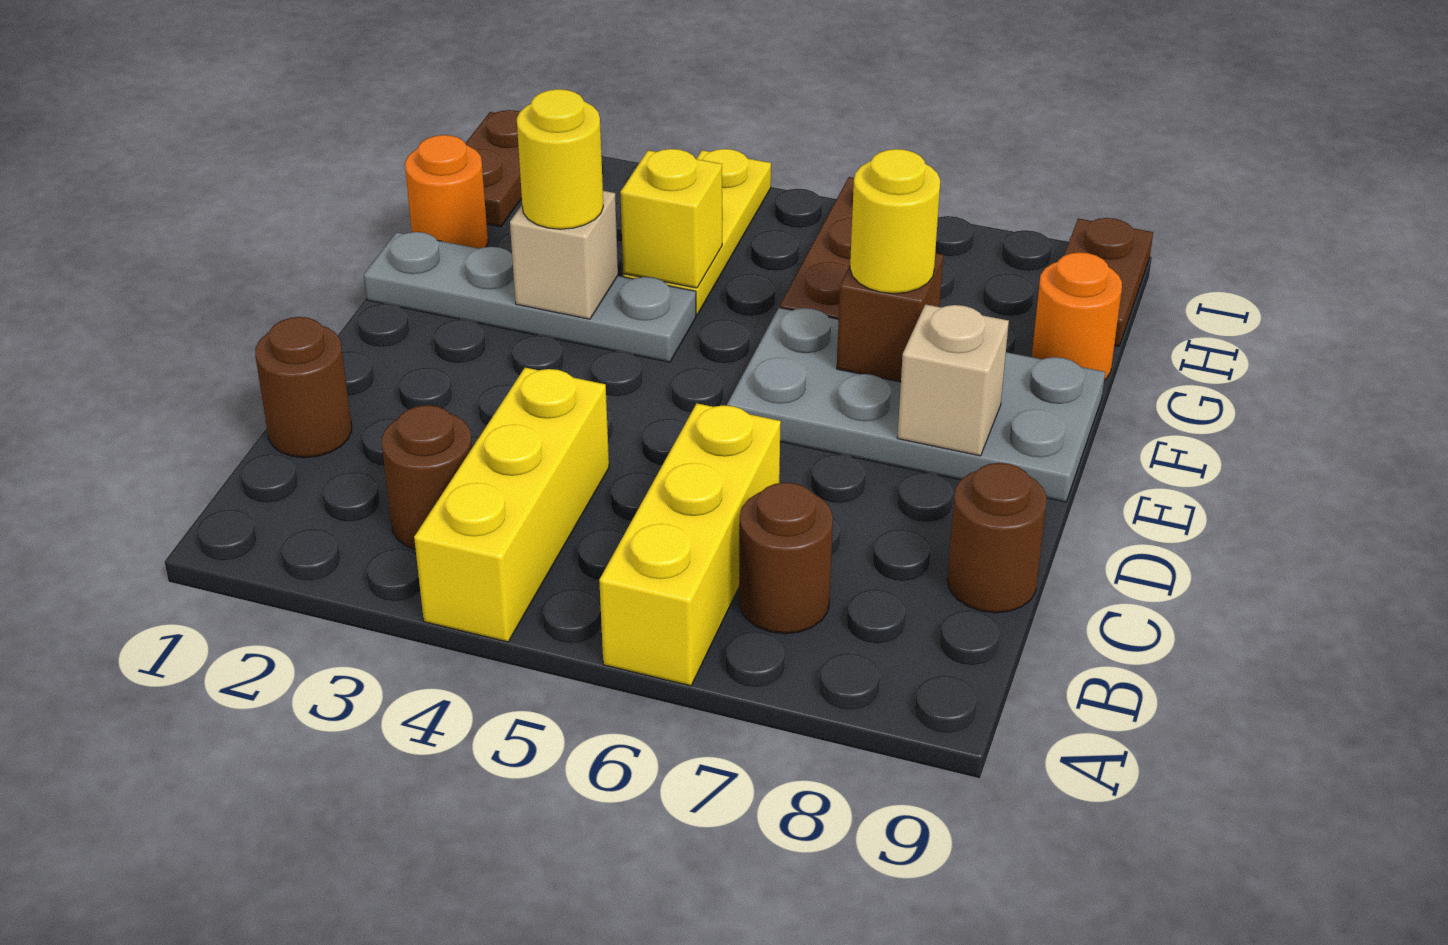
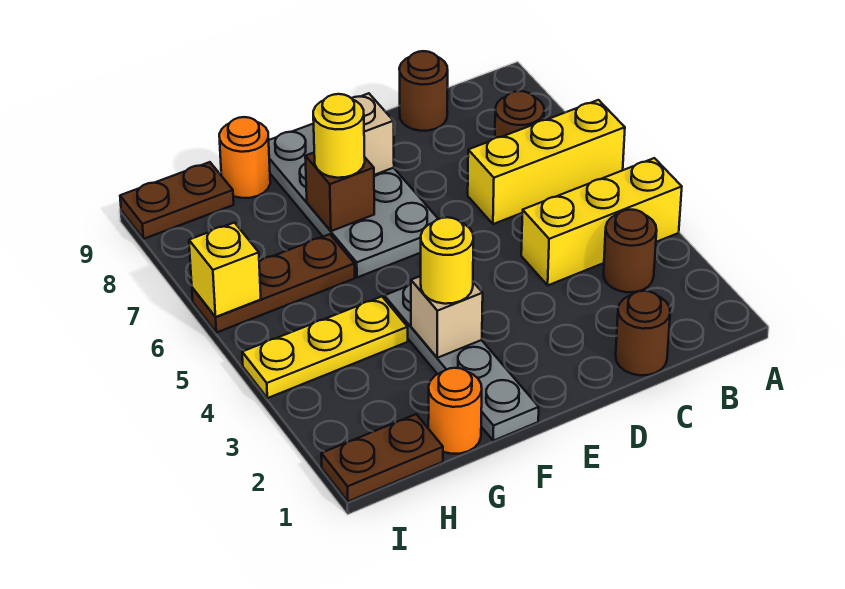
yellow 1x1 brick [620,149,722,288] -> yellow 1x1 brick moved to [189,223,261,317]

